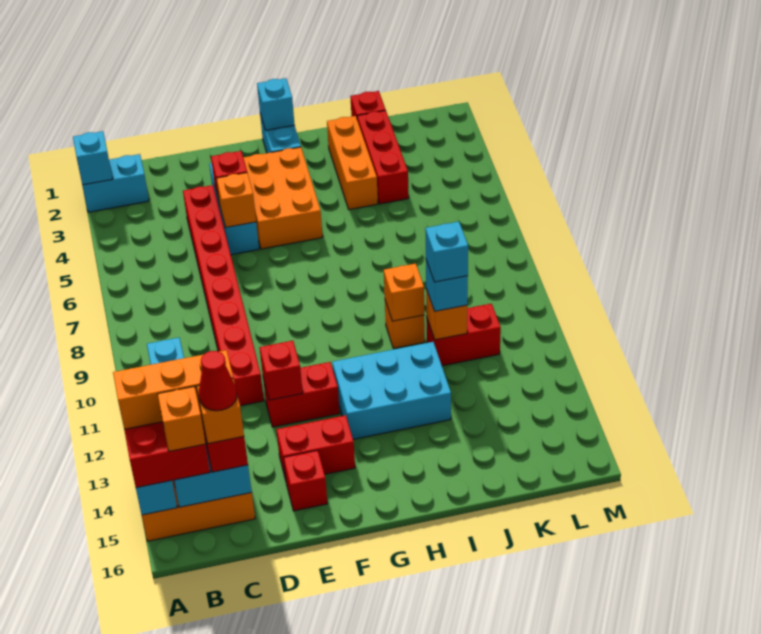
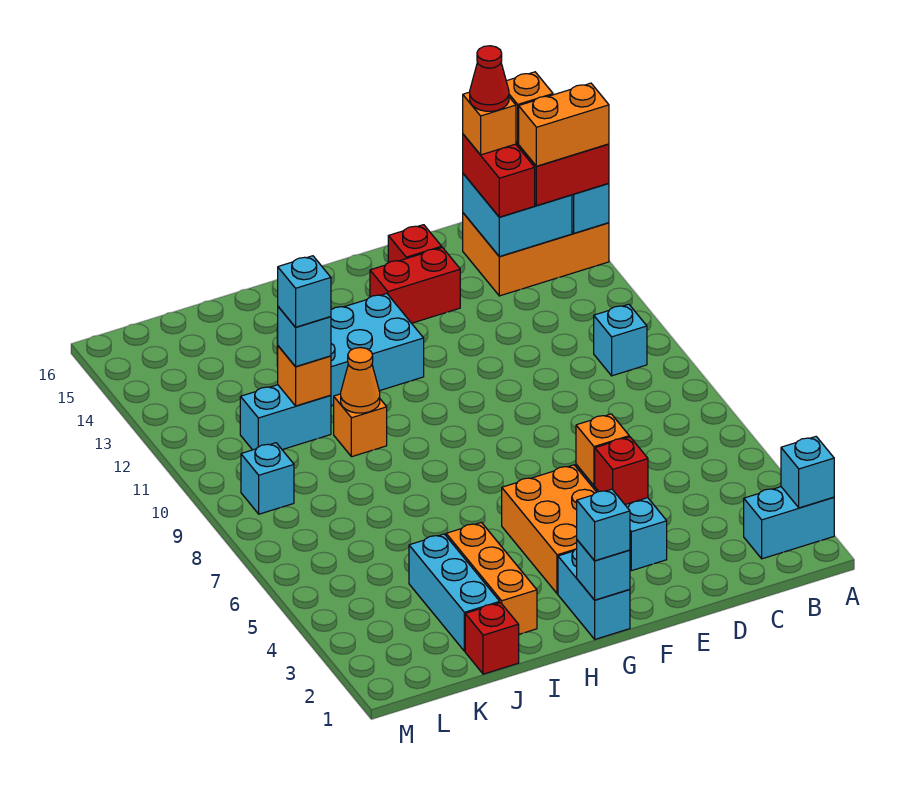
orange 1x3 brick [113,350,233,429] -> orange 1x2 brick [519,83,609,166]
red 1x8 brick [183,185,264,406] -> none
red 1x2 brick [263,362,340,427] -> none
red 1x1 brick [259,341,303,400] -> none
none -> cyan 1x1 brick [577,489,630,561]
orange 1x1 brick [384,264,424,321] -> orange 1x1 cone [341,348,380,413]
red 1x3 brick [357,111,409,204] -> cyan 1x3 brick [409,534,500,651]
red 1x2 brick [426,304,501,366] -> cyan 1x2 brick [240,385,331,450]
none -> cyan 1x1 brick [241,443,294,514]

